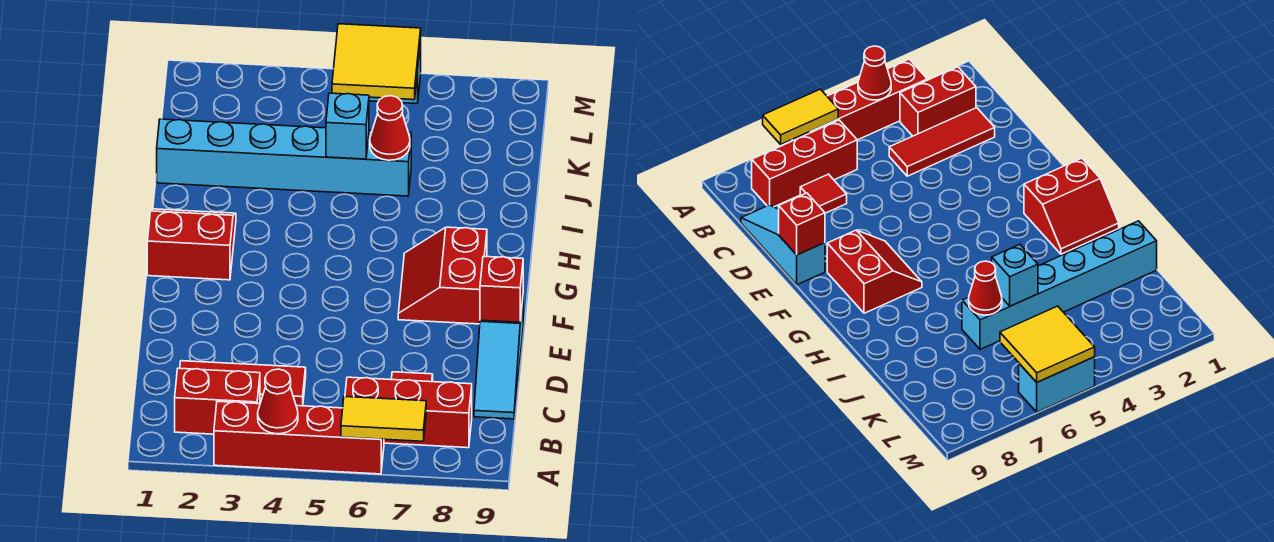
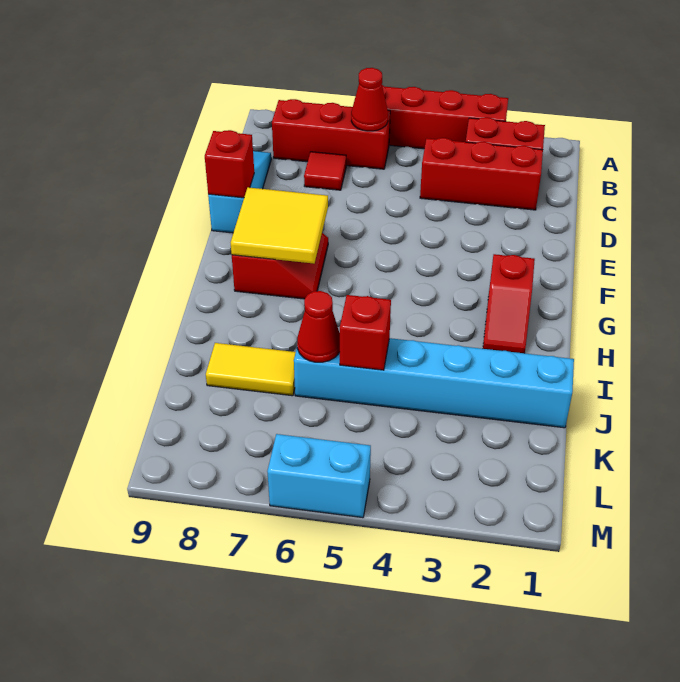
red 1x1 cone [258,369,298,434] -> red 1x1 cone moved to [351,68,388,131]
yellow 1x2 tile [341,397,426,441] -> yellow 1x2 tile moved to [206,343,296,396]
red 1x3 tile [180,361,306,406] -> red 1x3 brick [420,138,543,210]
red 2x2 slope [147,209,236,280] -> red 1x2 slope [483,254,535,353]
cyan 1x1 brick [326,93,369,159] -> red 1x1 brick [339,295,391,370]
yellow 2x2 tile [332,24,421,100] -> yellow 2x2 tile moved to [231,187,328,264]

